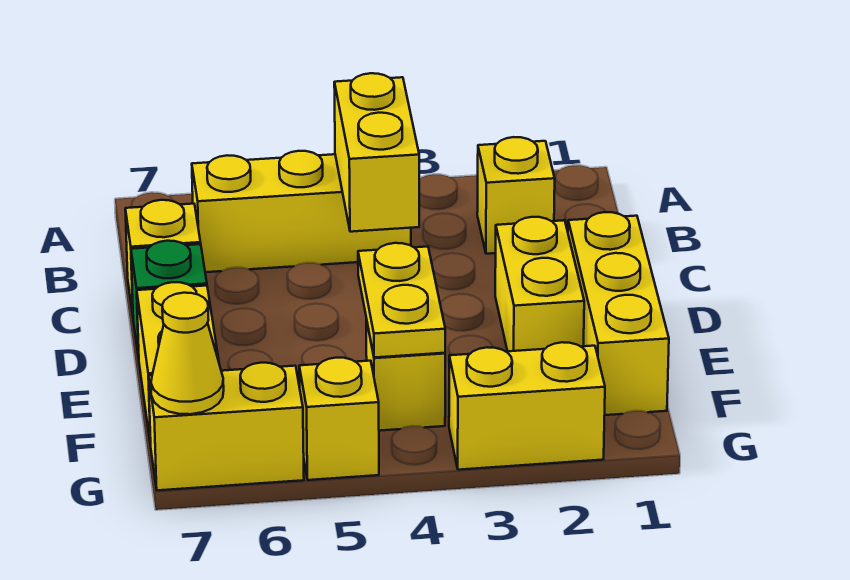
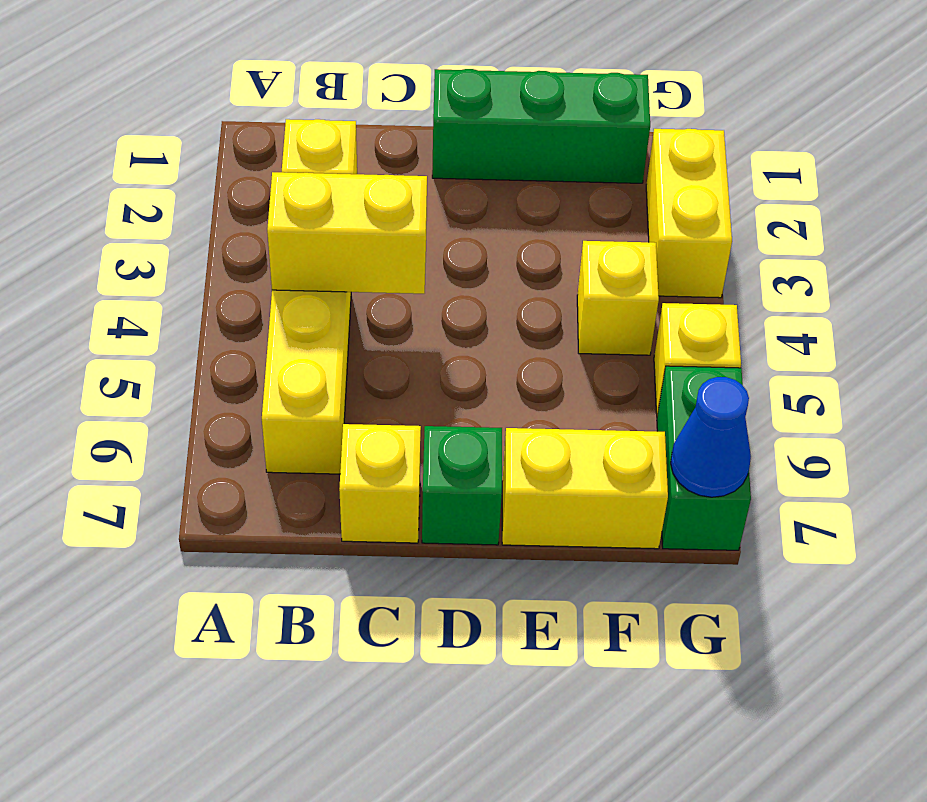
yellow 1x3 brick [568,212,669,415] -> green 1x3 brick [432,69,650,183]
yellow 1x2 brick [495,217,584,351] -> none
yellow 1x2 plate [358,243,445,358] -> none
yellow 1x2 brick [149,363,304,490] -> green 1x2 brick [657,366,751,550]
yellow 1x1 cone [151,293,224,414] -> blue 1x1 cone [671,377,751,497]

